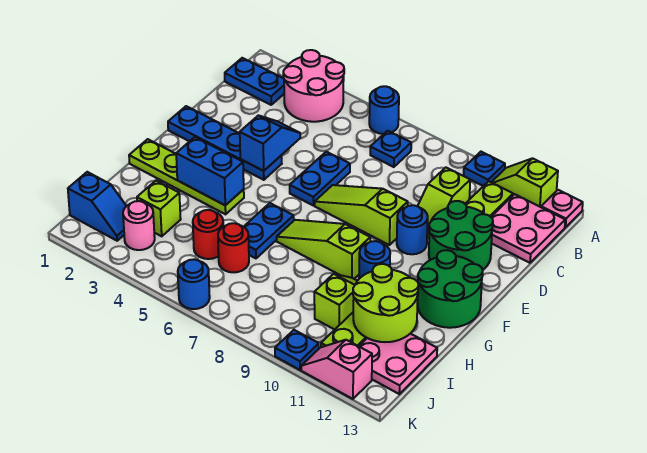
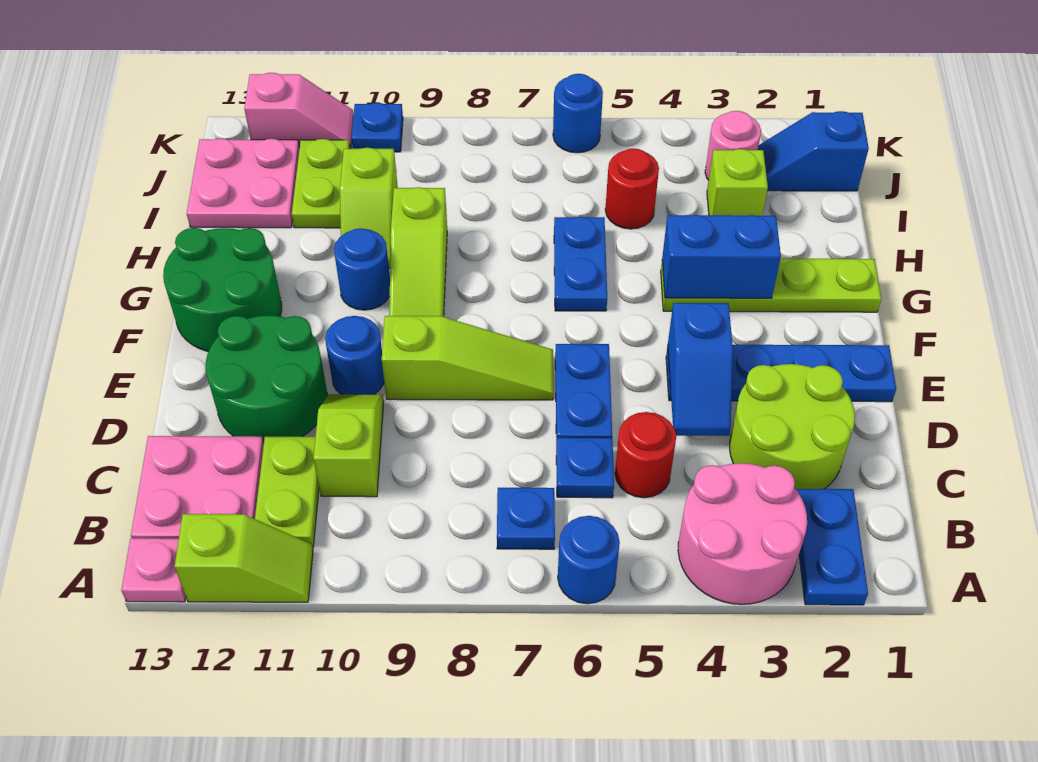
blue 1x1 plate [464,152,505,186] -> blue 1x1 plate moved to [556,438,614,498]
blue 1x2 plate [225,58,284,105] -> blue 1x2 plate turned to [796,489,868,605]
lime 1x3 slope [277,220,370,279] -> lime 1x3 slope turned to [389,187,447,317]
lime 2x2 round brick [353,264,419,342] -> lime 2x2 round brick moved to [730,364,855,489]
red 1x1 round brick [218,223,249,272] -> red 1x1 round brick moved to [615,412,676,498]

